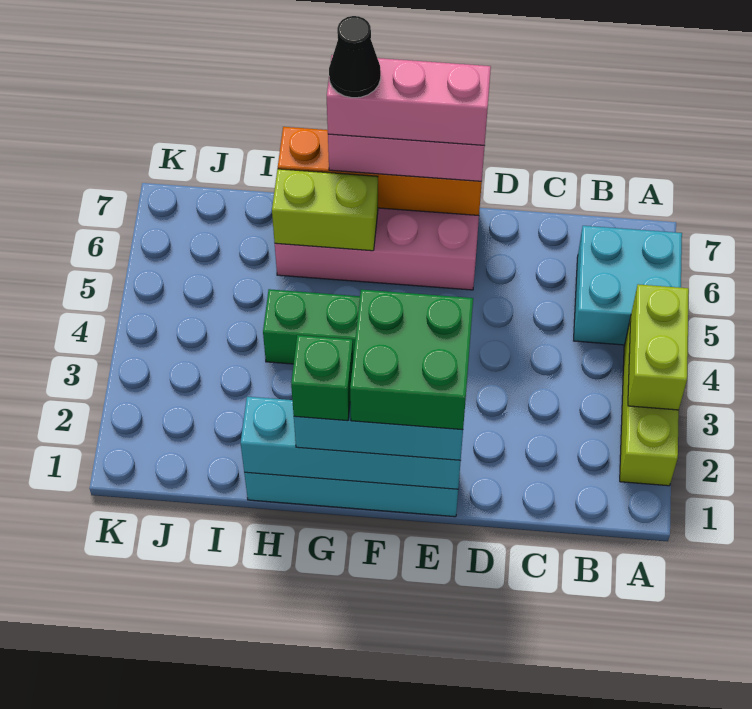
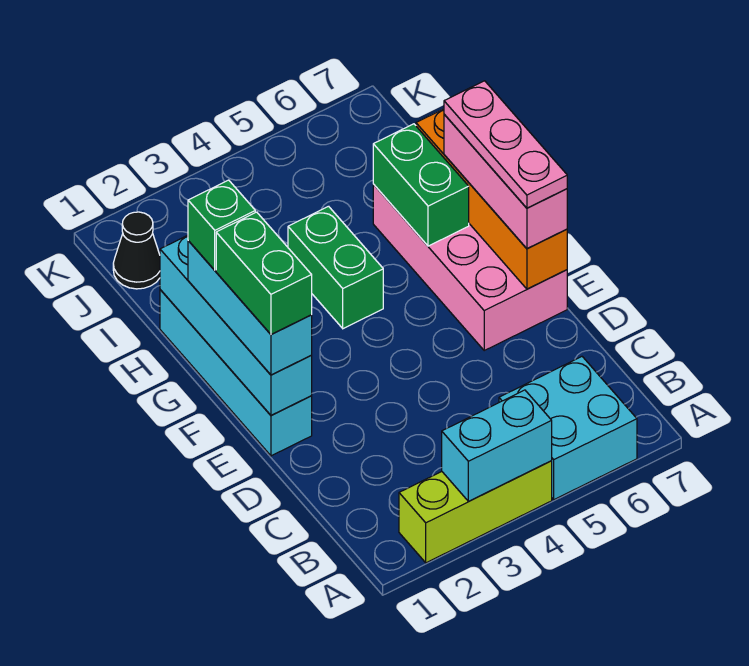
lime 1x2 brick [628,284,689,410] -> cyan 1x2 brick [442,390,552,501]
green 2x2 brick [350,290,473,430] -> green 1x2 brick [216,212,312,335]
pink 1x3 brick [327,55,491,145] -> pink 1x3 plate [444,81,567,208]
lime 1x2 brick [272,169,378,251] -> green 1x2 brick [373,124,469,246]
black 1x1 cone [329,16,381,98] -> black 1x1 cone moved to [113,212,160,289]

